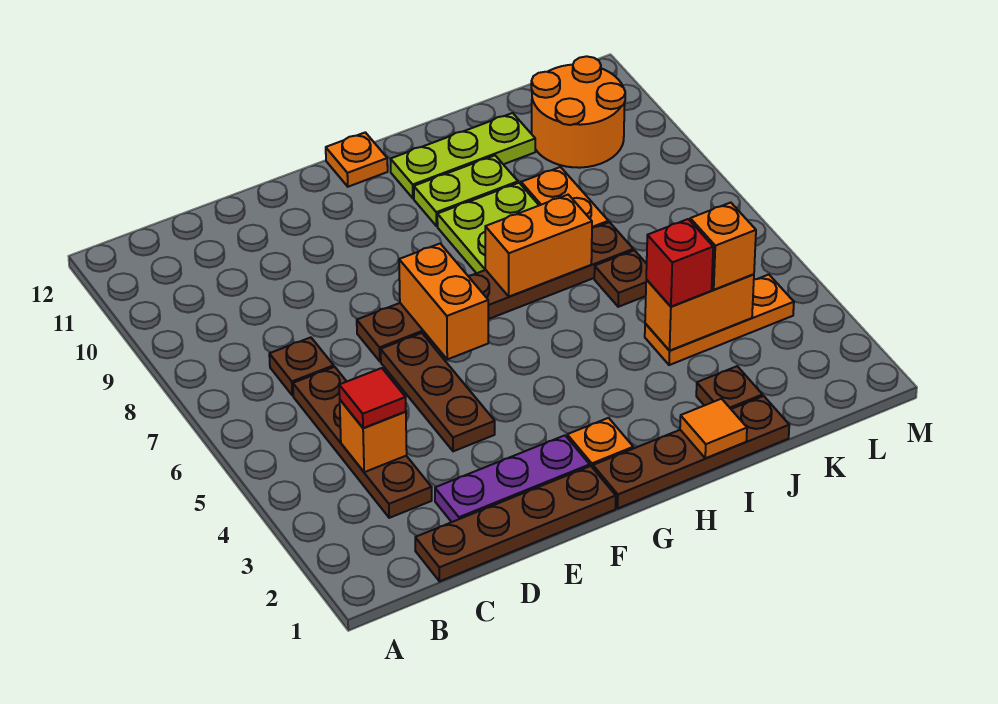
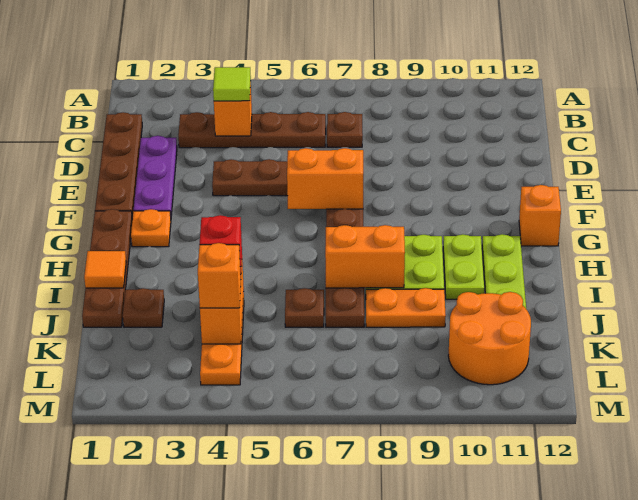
red 1x1 tile [339,368,406,428] -> lime 1x1 tile [213,67,251,101]
orange 1x1 plate [326,132,388,187] -> orange 1x1 brick [519,185,561,246]
orange 1x2 brick [485,195,592,297] -> orange 1x2 brick turned to [325,225,405,288]

